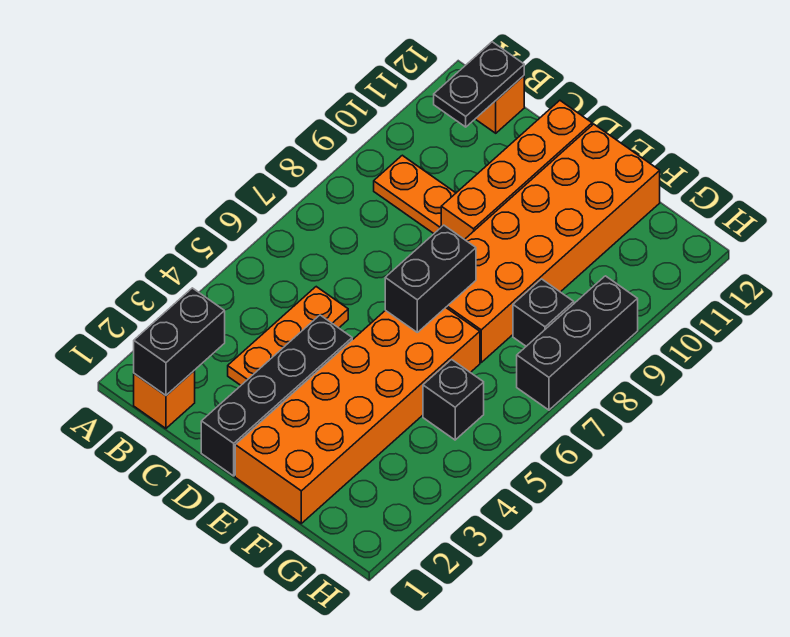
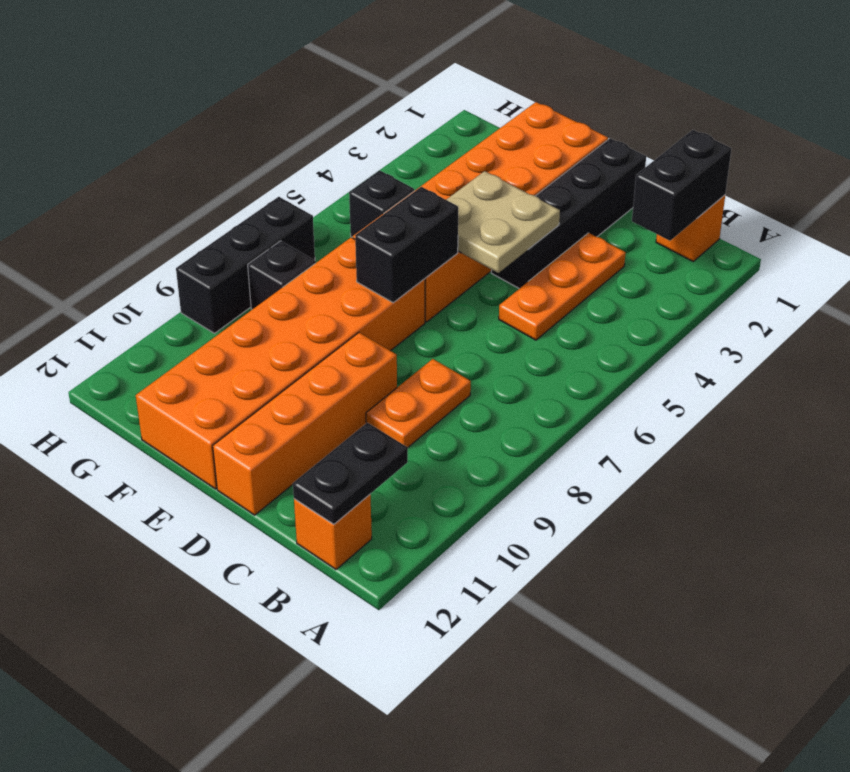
orange 1x2 plate [374,155,456,233] -> orange 1x2 plate turned to [366,359,471,447]
none -> tan 2x2 plate [446,171,560,273]

